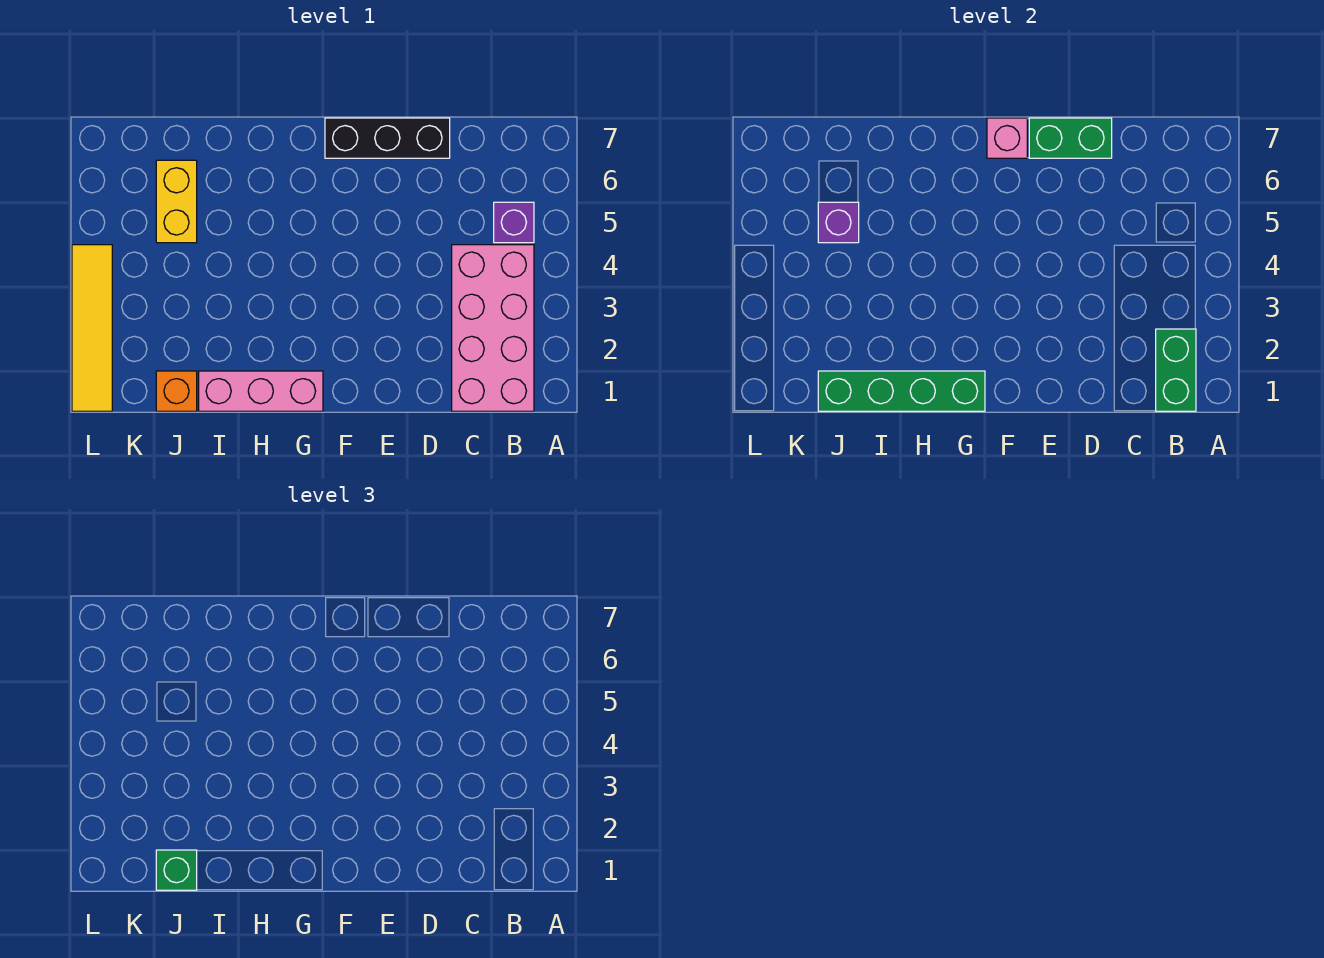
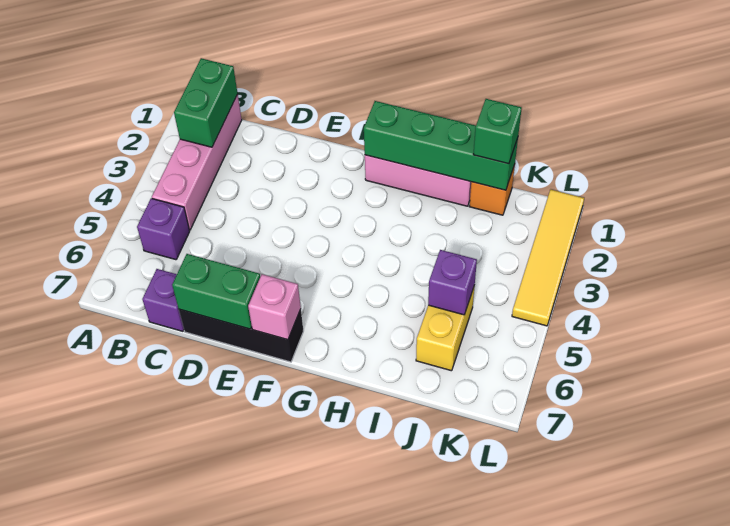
pink 2x4 brick [452,245,534,411] -> pink 1x4 brick [152,95,242,230]
none -> purple 1x1 brick [142,269,184,331]

